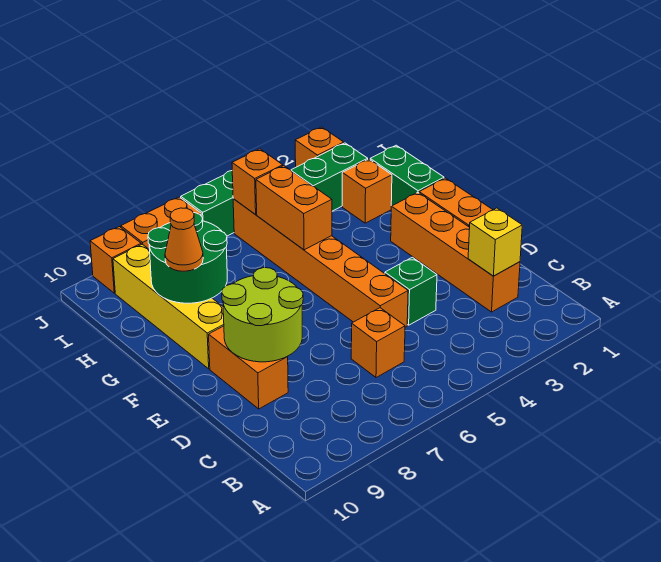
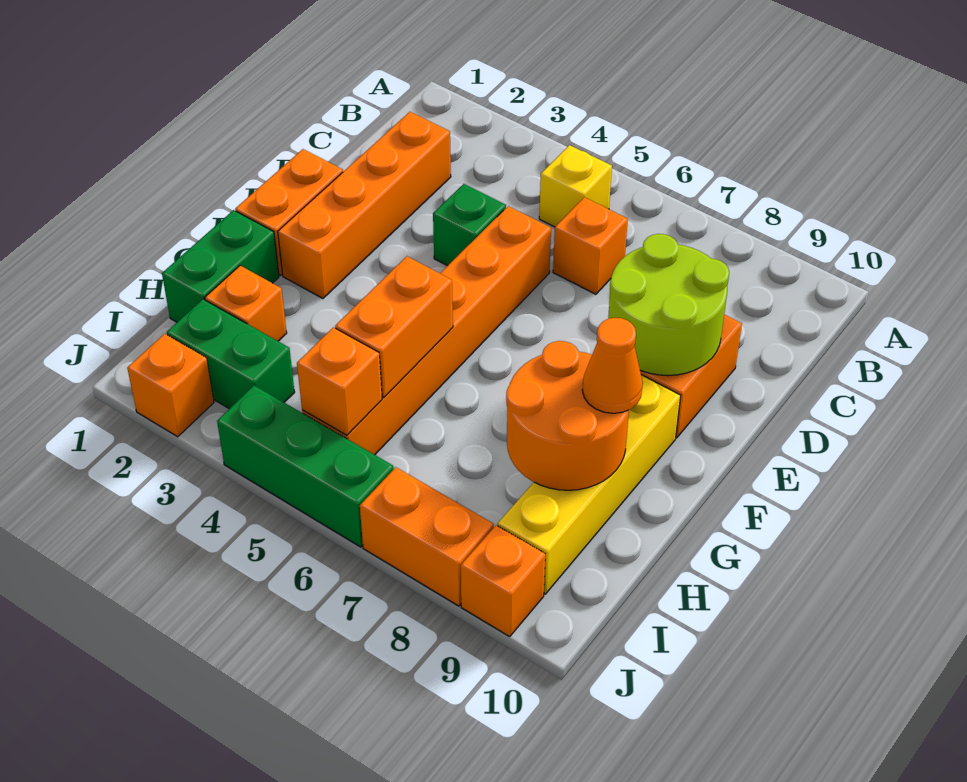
yellow 1x1 brick [468,208,522,276] -> yellow 1x1 brick moved to [539,145,612,227]
green 2x2 round brick [148,213,227,303] -> orange 2x2 round brick [506,341,629,490]

